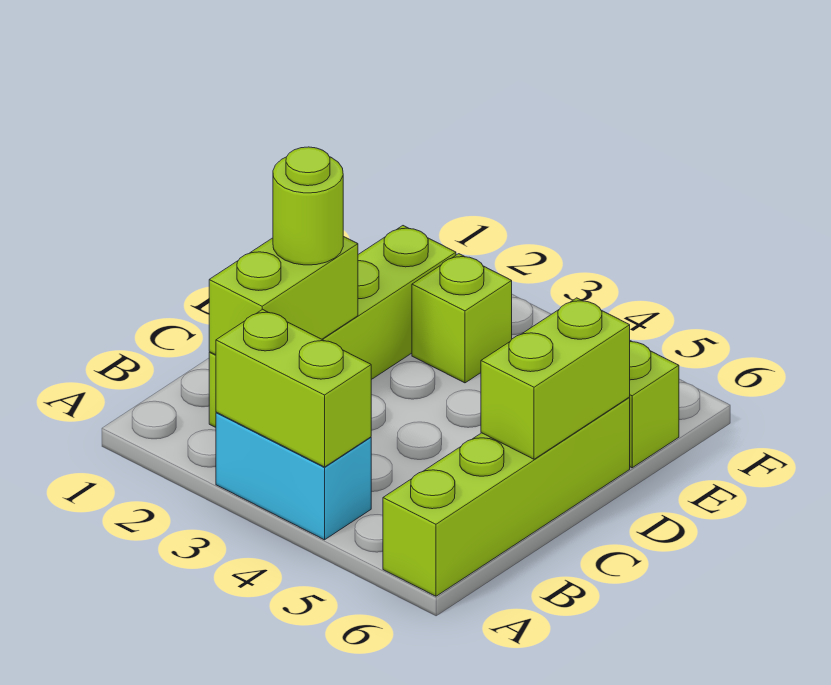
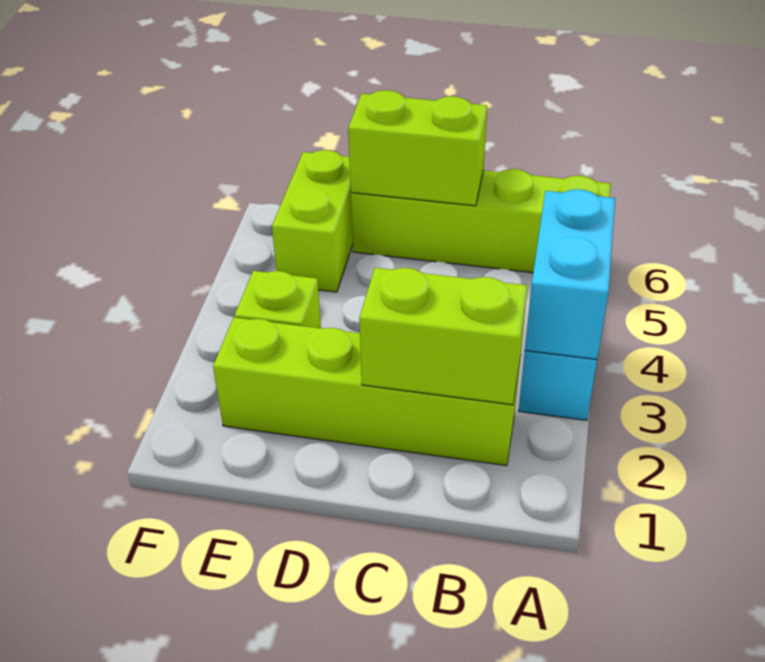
lime 1x2 brick [216,309,371,467] -> cyan 1x2 brick [525,189,615,359]
lime 1x1 round brick [273,147,343,265] -> none

